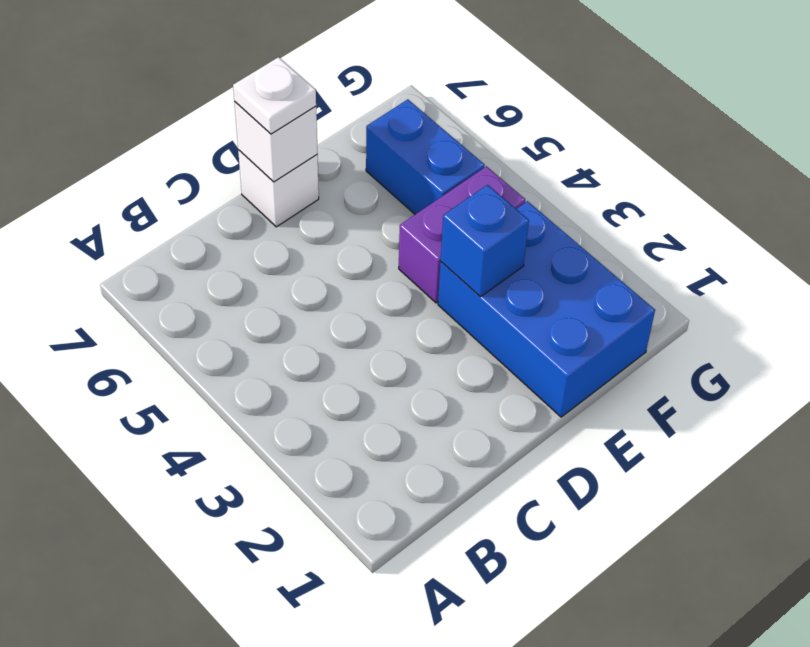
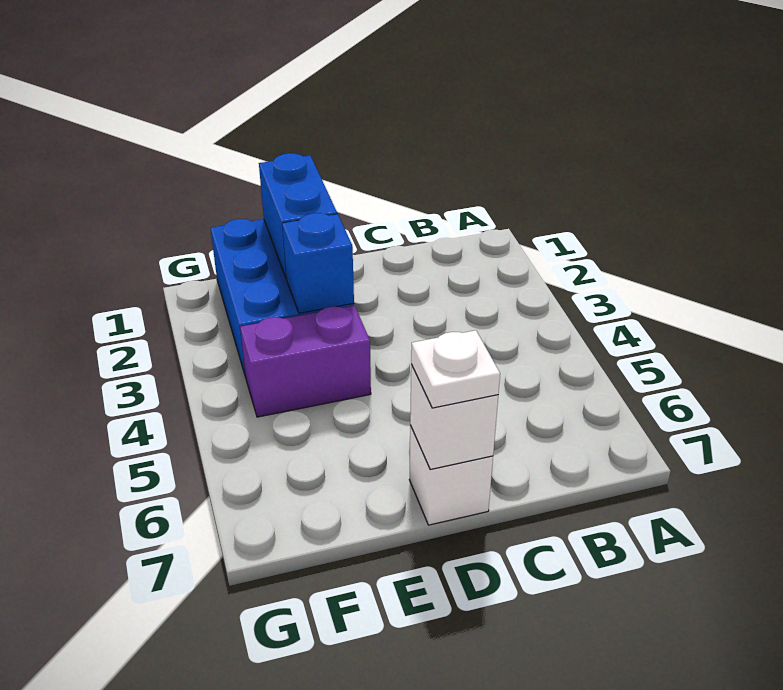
blue 1x2 brick [366,99,485,214] -> blue 1x2 brick moved to [259,153,337,277]

